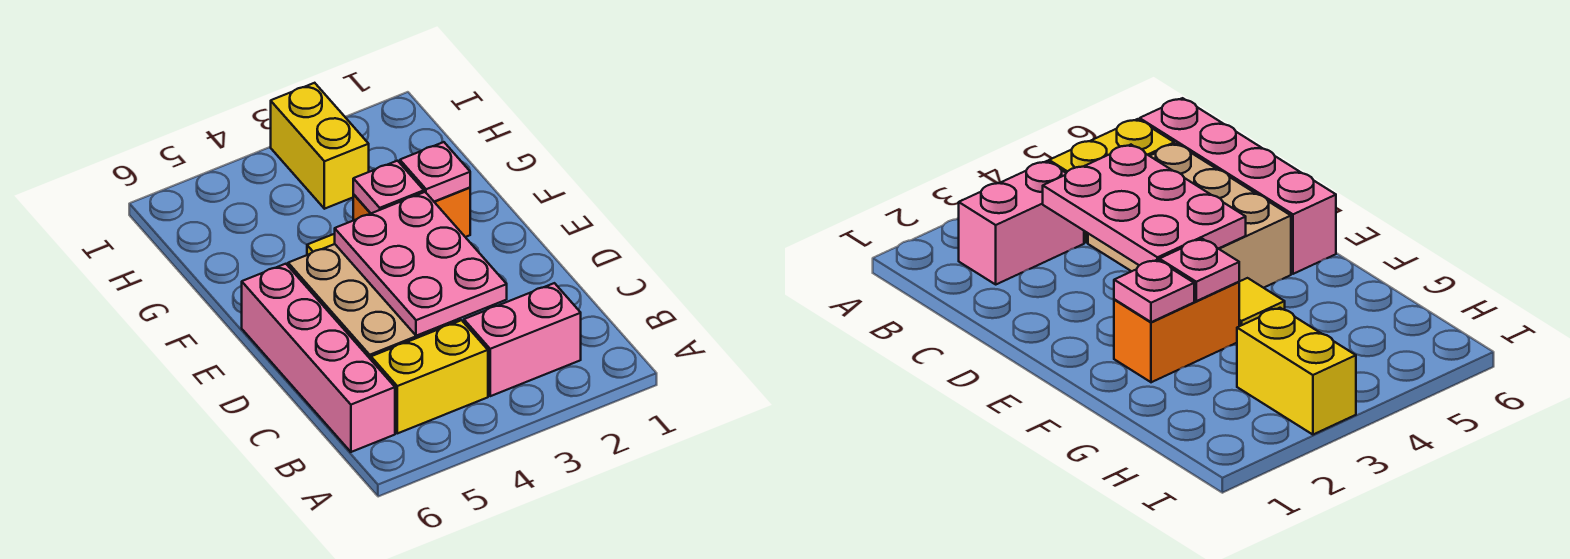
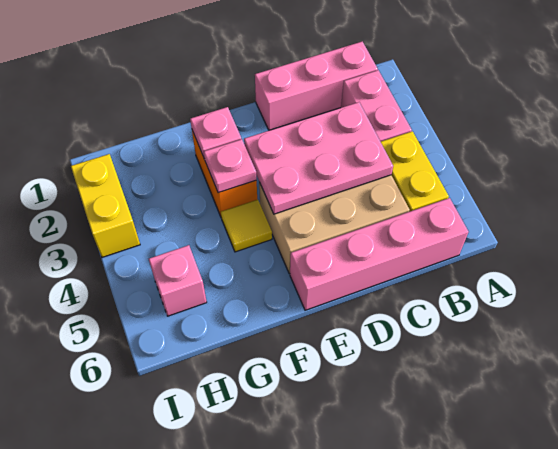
none -> pink 1x3 brick [255,42,378,130]
yellow 1x2 brick [271,83,369,209] -> yellow 1x2 brick turned to [71,154,140,257]
none -> pink 1x1 brick [149,245,207,316]

